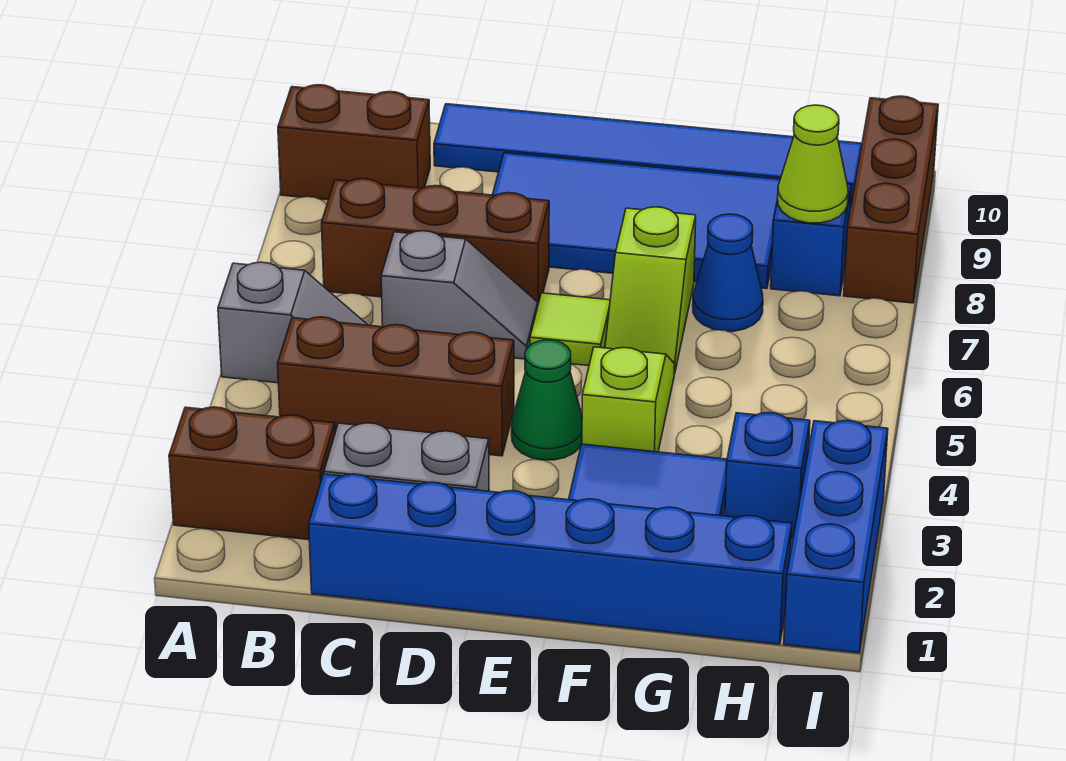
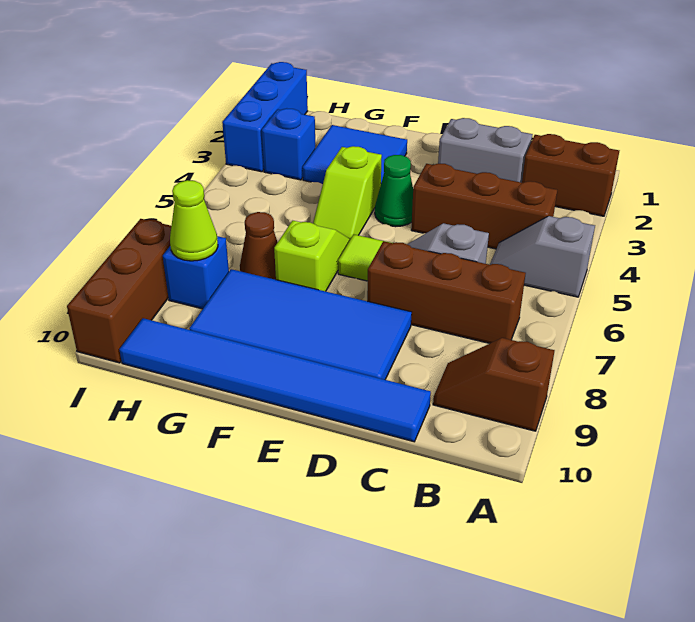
brown 1x2 brick [278,85,430,200] -> brown 1x2 slope [433,338,555,431]
blue 1x6 brick [309,474,792,644] -> none
blue 1x1 cone [693,214,763,331] -> brown 1x1 cone [240,212,278,280]

